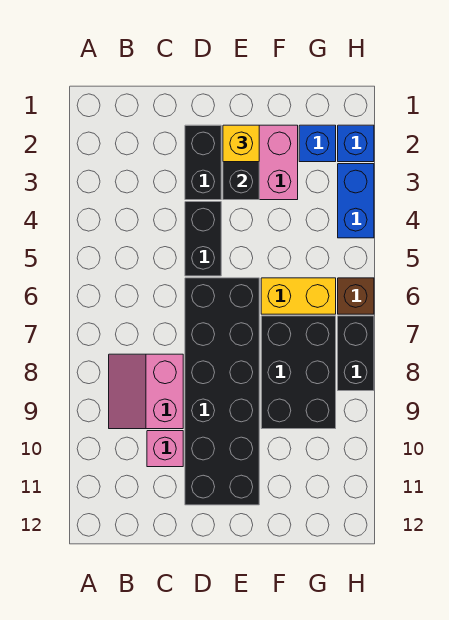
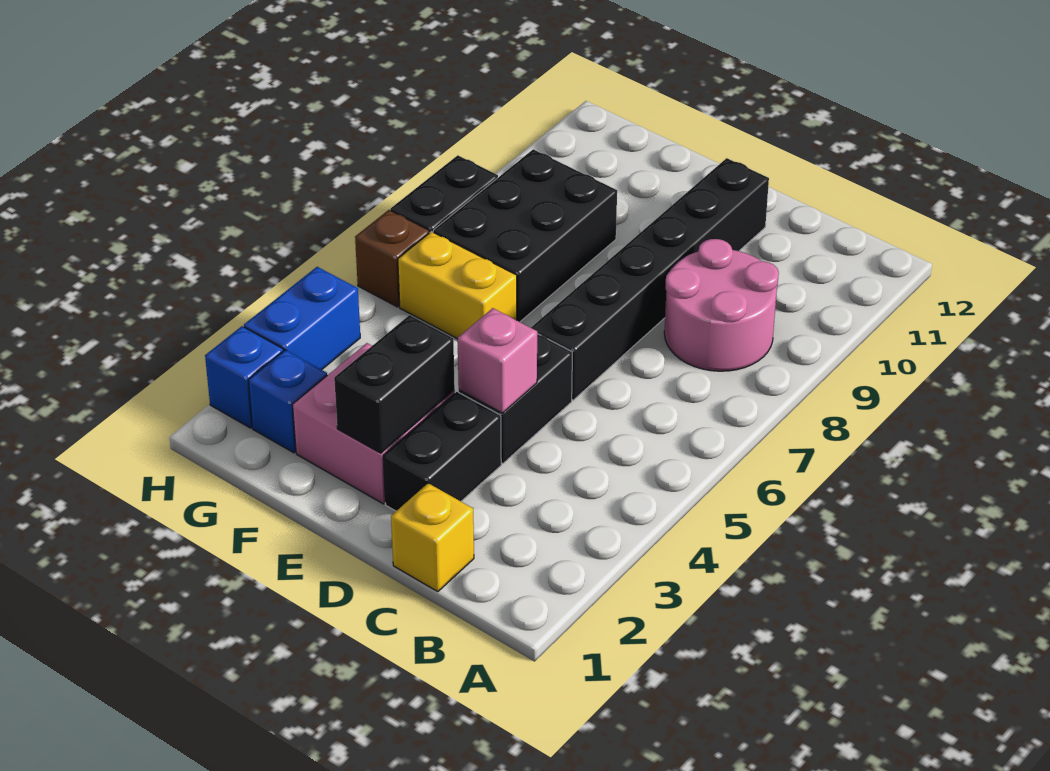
pink 2x2 slope [109,354,183,429] -> pink 2x2 round brick [664,239,779,371]
pink 1x1 brick [147,431,183,467] -> pink 1x1 brick moved to [457,308,537,413]
black 2x6 brick [185,278,259,505] -> black 1x6 brick [531,158,769,400]
yellow 1x1 brick [223,125,259,162] -> yellow 1x1 brick moved to [391,483,474,592]

